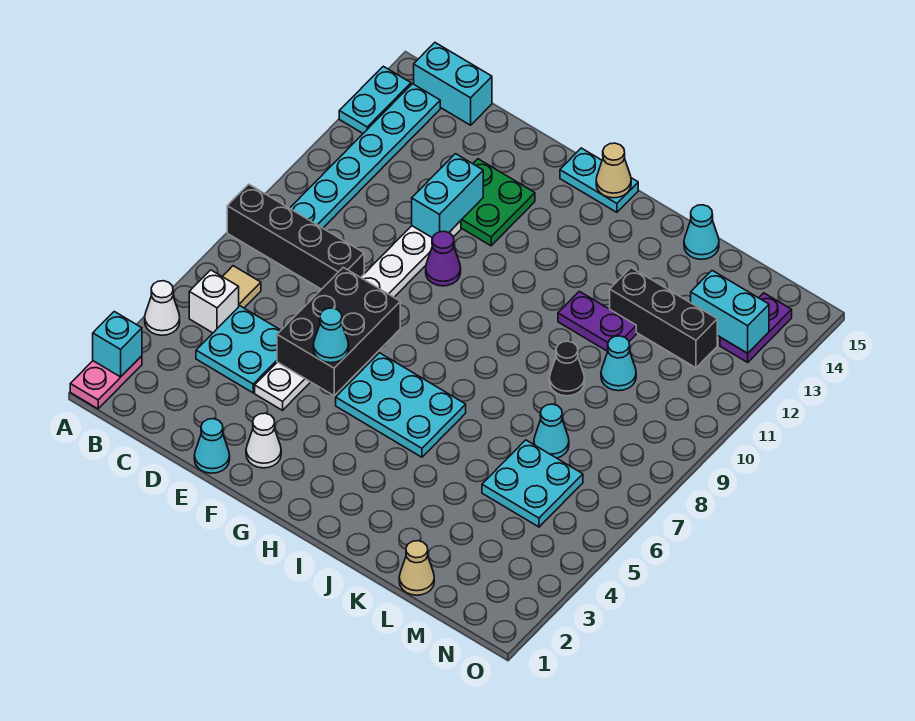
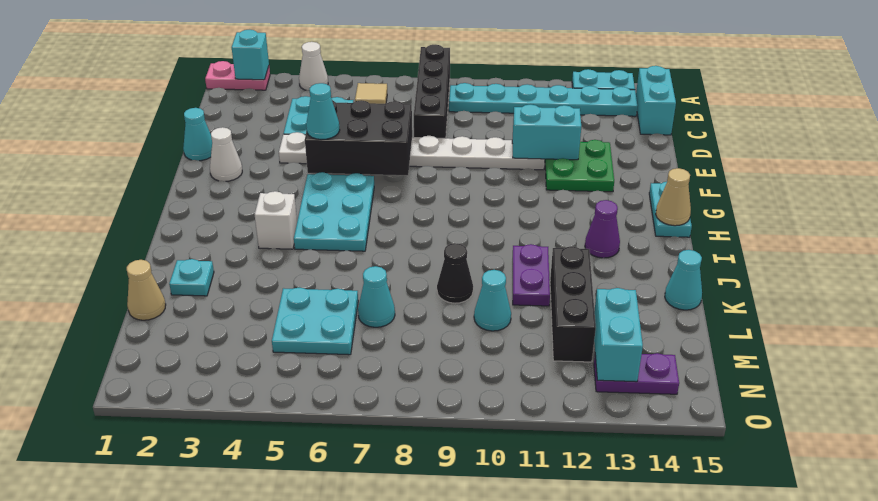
white 1x1 brick [189,270,239,333] -> white 1x1 brick moved to [255,191,297,249]
purple 1x1 cone [426,231,461,286] -> purple 1x1 cone moved to [585,200,620,258]
none -> cyan 1x1 plate [169,259,214,296]

